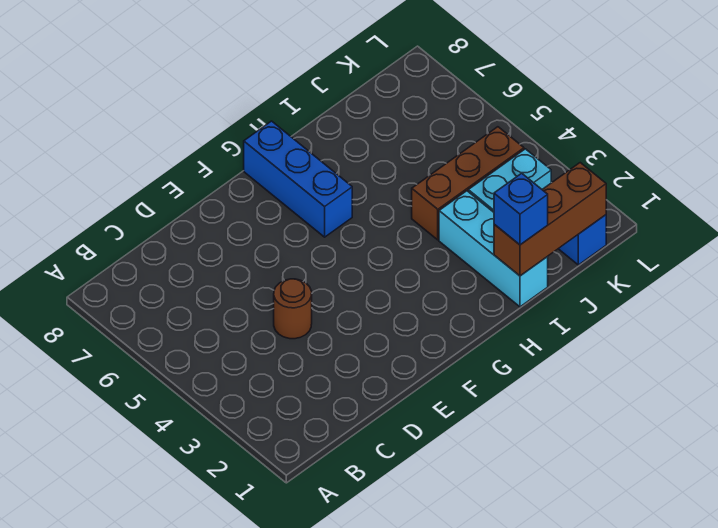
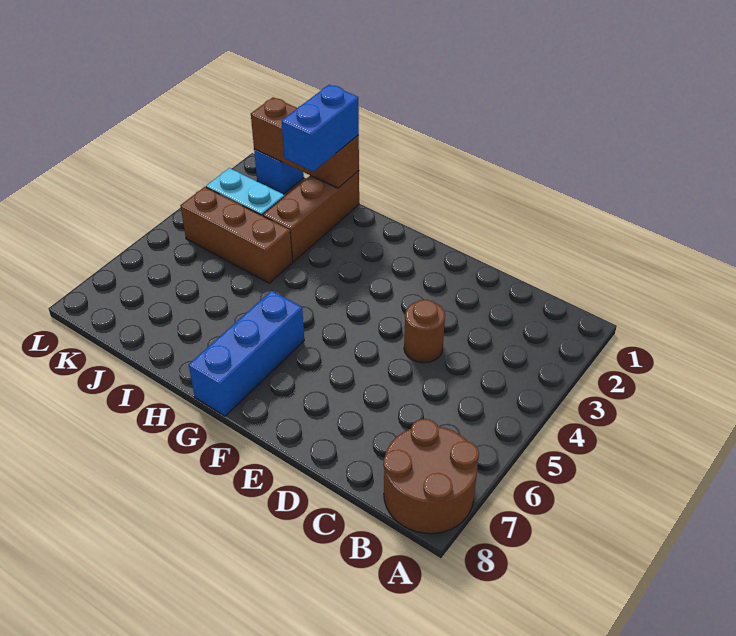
none -> brown 2x2 round brick [383,419,479,534]
cyan 1x3 brick [439,191,548,307] -> brown 1x3 brick [263,171,359,262]
blue 1x1 brick [494,173,548,245] -> blue 1x2 brick [282,85,359,171]

